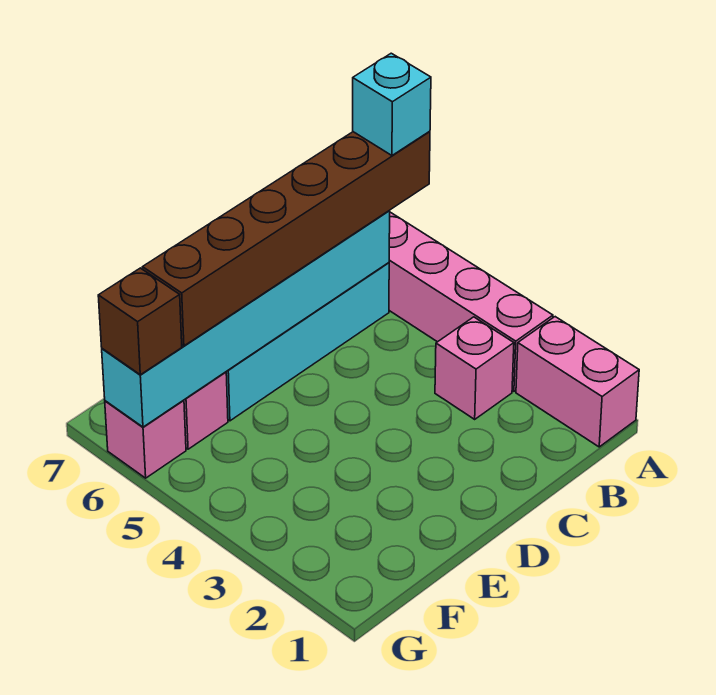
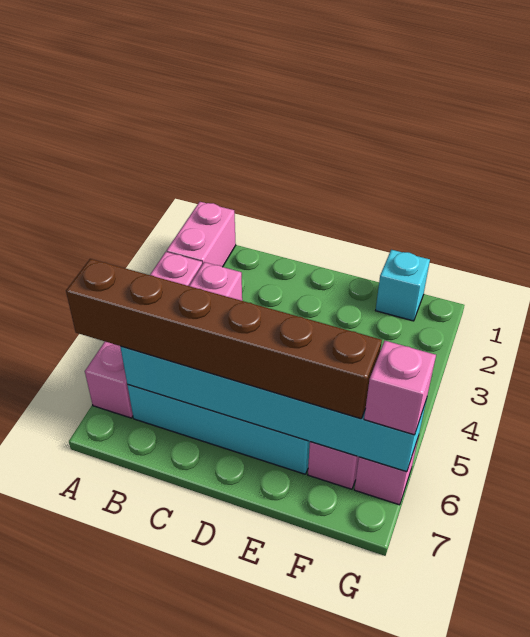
cyan 1x1 brick [353,53,431,155] -> cyan 1x1 brick moved to [376,250,430,321]
brown 1x1 brick [98,268,182,375] -> pink 1x1 brick [364,341,436,435]

